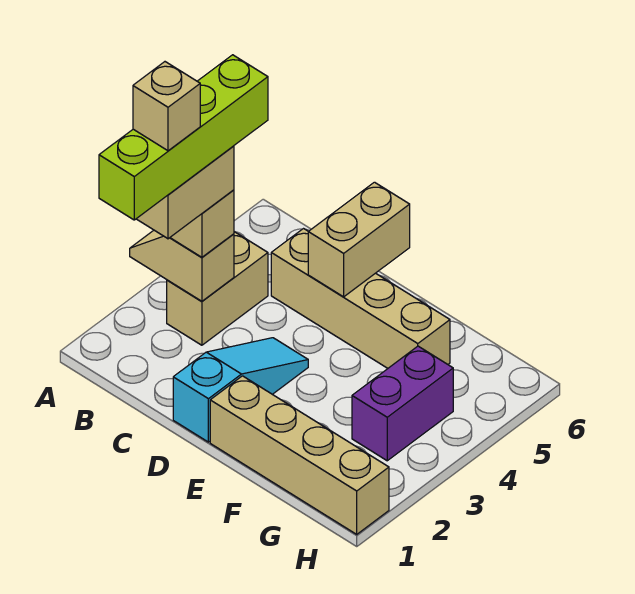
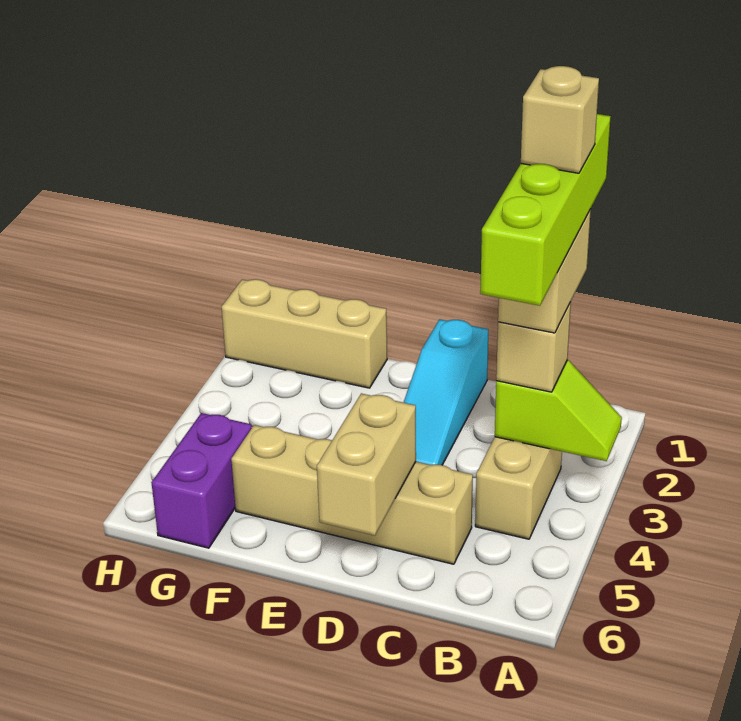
tan 1x2 slope [130,230,234,301] -> lime 1x2 slope [495,360,622,461]
tan 1x4 brick [210,376,389,534] -> tan 1x3 brick [221,279,387,388]
purple 1x2 brick [352,346,453,461] -> purple 1x2 brick moved to [151,413,252,548]

